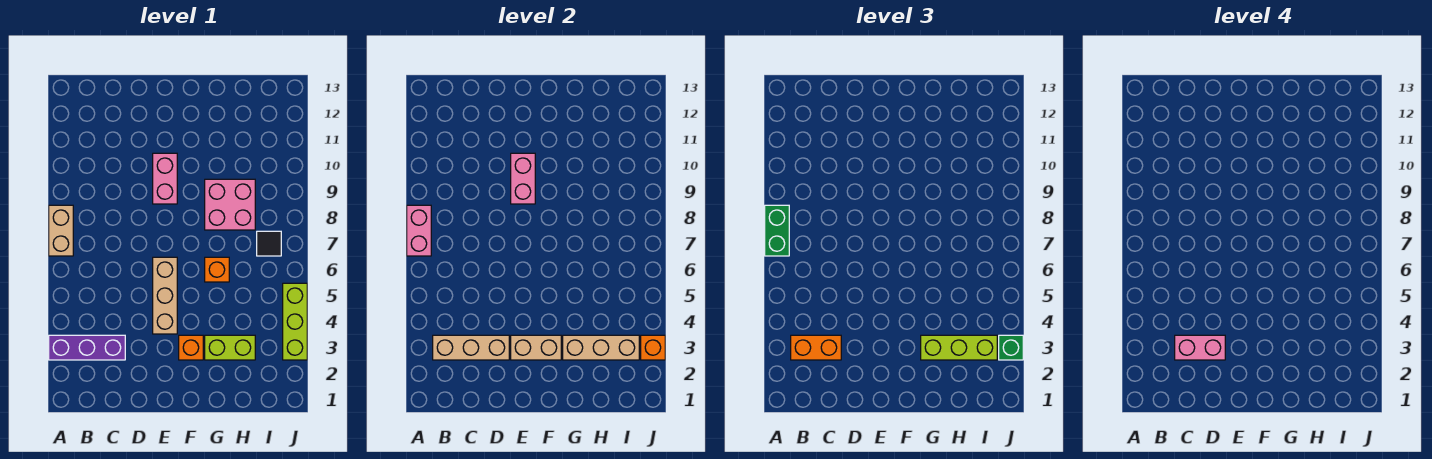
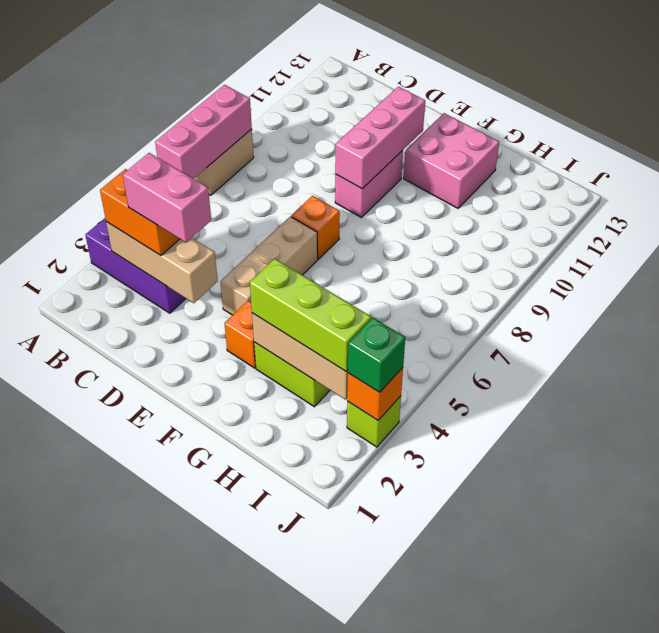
pink 1x2 brick [407,205,431,256] -> pink 1x3 brick [155,85,252,179]
green 1x2 brick [765,205,789,256] -> none
tan 1x2 brick [511,335,561,360] -> none
pink 1x2 brick [511,153,535,204] -> pink 1x3 brick [335,87,425,189]
orange 1x1 brick [205,257,229,282] -> orange 1x1 brick moved to [291,196,340,259]
pink 2x2 brick [205,179,255,230] -> pink 2x2 brick moved to [404,113,499,208]
black 1x1 tile [257,231,281,256] -> none
lime 1x3 brick [283,283,307,360] -> lime 1x1 brick [347,396,401,447]

